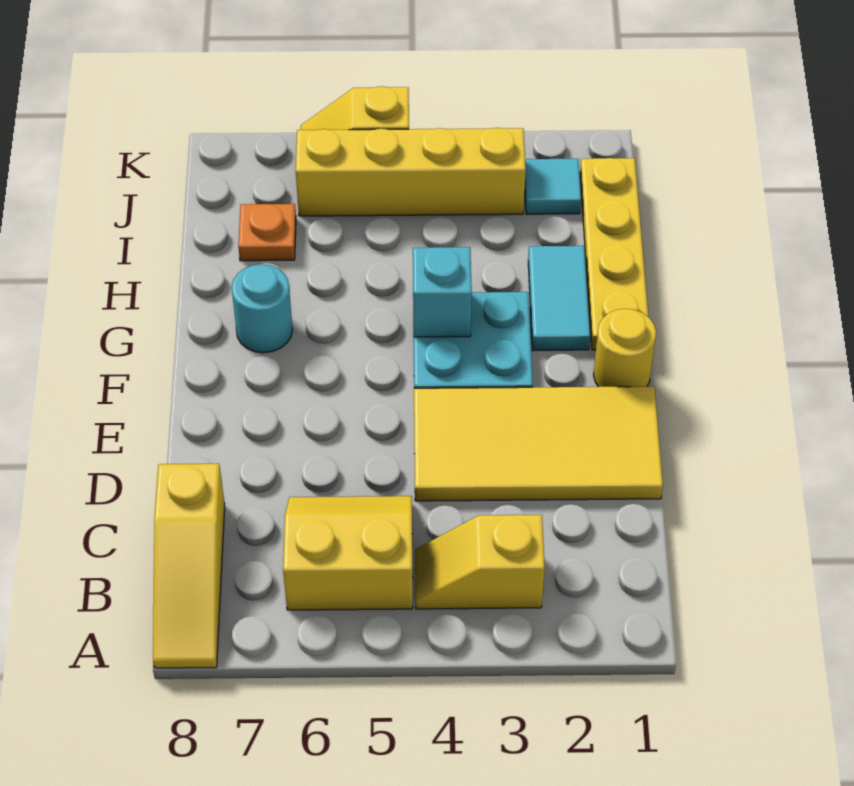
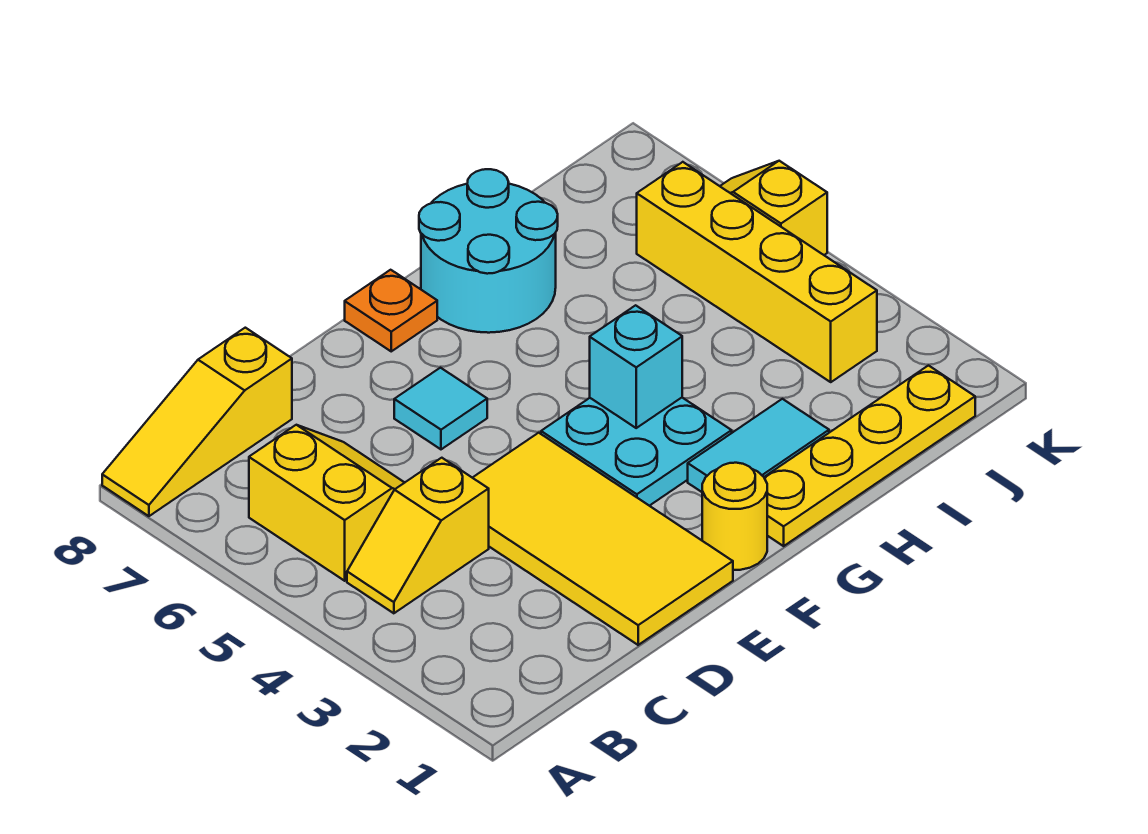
yellow 1x2 slope [415,515,545,609] -> yellow 1x2 slope turned to [347,458,489,613]
cyan 1x1 round brick [232,264,293,353] -> cyan 2x2 round brick [419,169,558,333]
orange 1x1 plate [238,204,296,261] -> orange 1x1 plate moved to [345,270,437,351]
cyan 1x1 tile [525,159,581,214] -> cyan 1x1 tile moved to [394,368,487,449]

